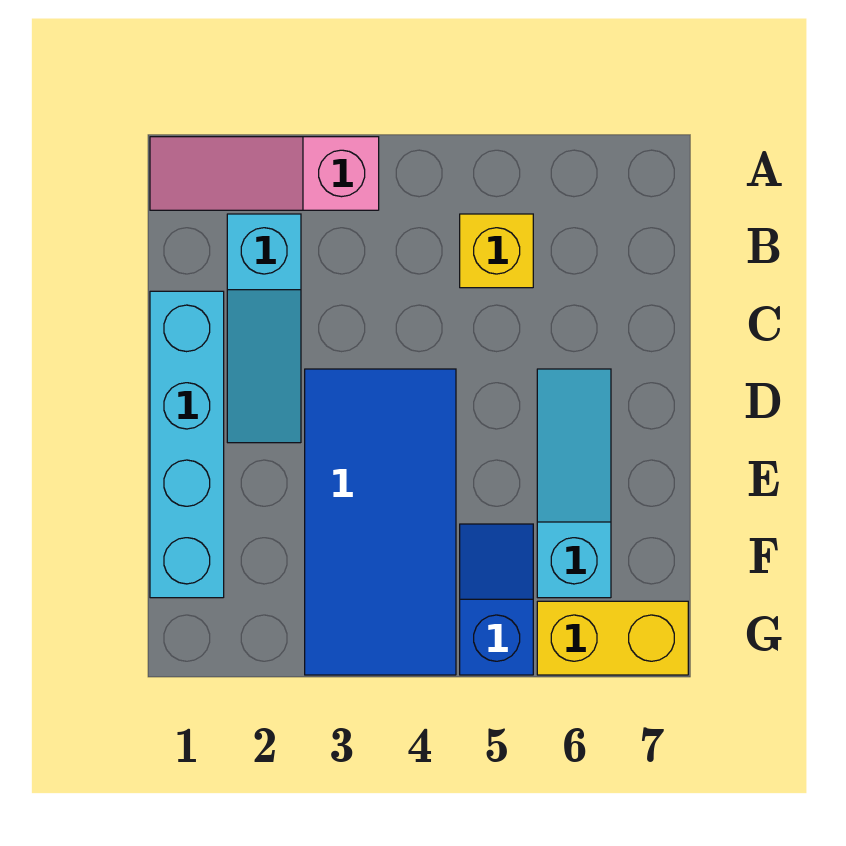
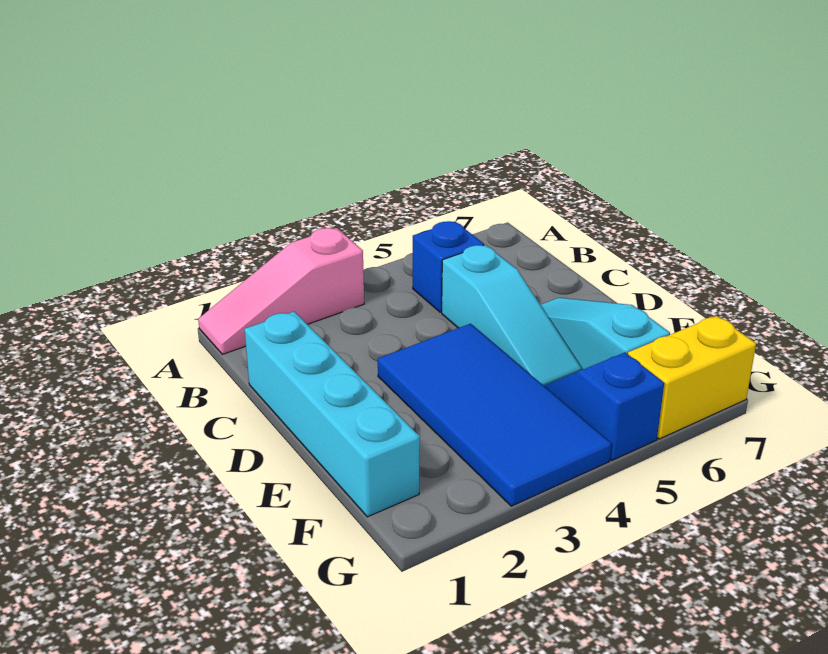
cyan 1x3 slope [227,214,301,443] -> cyan 1x3 slope moved to [442,245,582,386]
yellow 1x1 brick [460,214,533,288] -> blue 1x1 brick [413,221,484,312]

